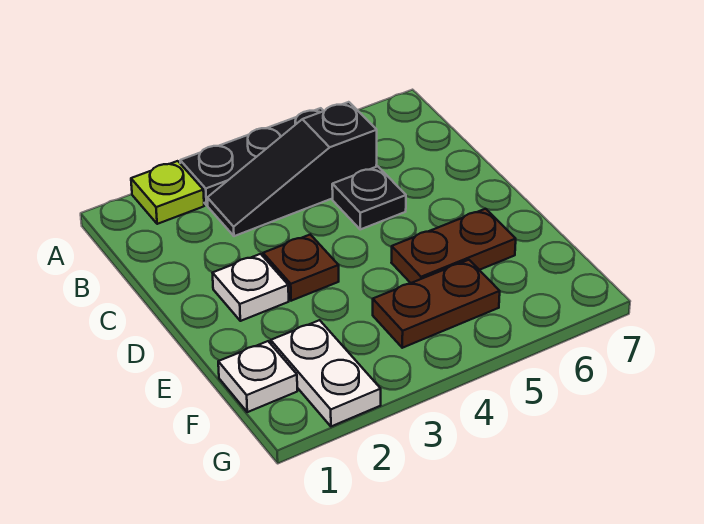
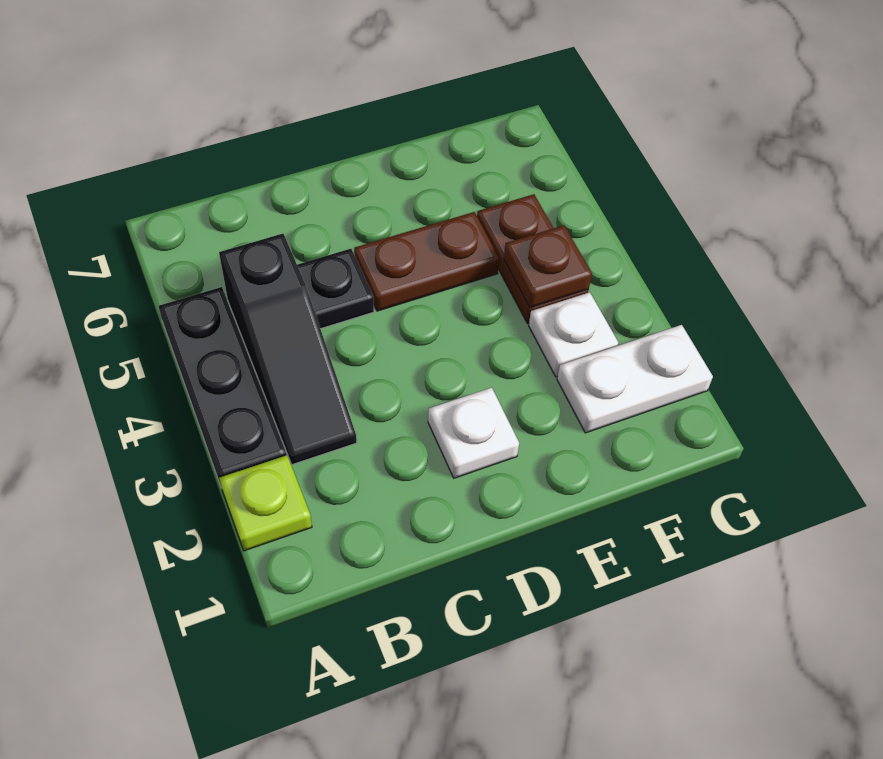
brown 1x1 plate [263,235,339,301] -> brown 1x1 plate moved to [504,225,592,308]
brown 1x2 plate [391,209,516,283] -> brown 1x2 plate turned to [354,212,499,311]
white 1x1 plate [218,341,297,412] -> white 1x1 plate moved to [529,292,618,377]

